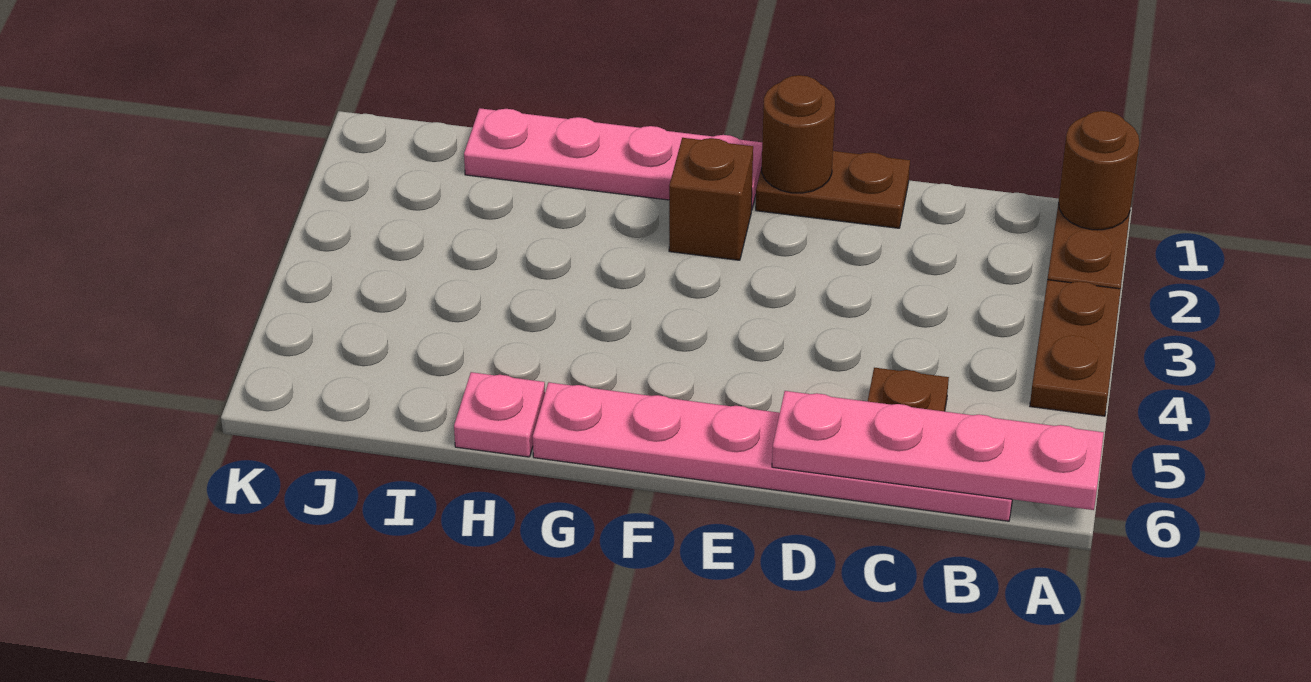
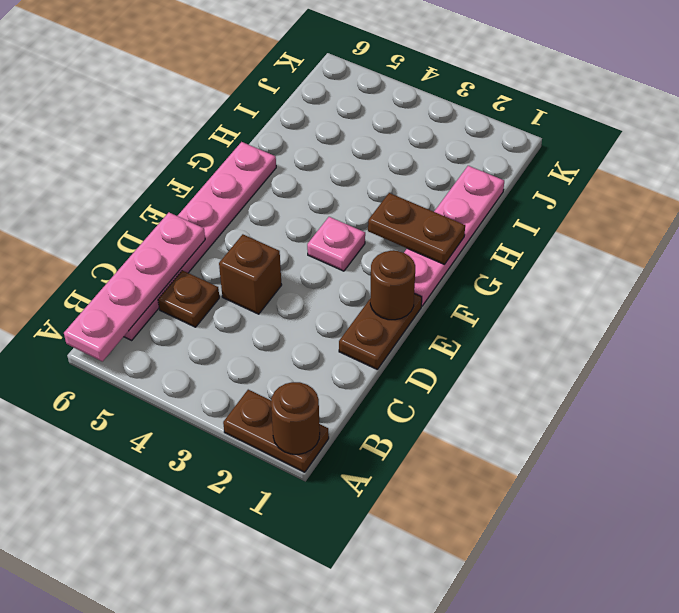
brown 1x2 plate [1030,280,1121,416] -> brown 1x2 plate moved to [368,193,465,264]
brown 1x1 brick [669,138,753,260] -> brown 1x1 brick moved to [219,234,282,314]
pink 1x1 plate [454,372,545,457] -> pink 1x1 plate moved to [307,217,365,271]

